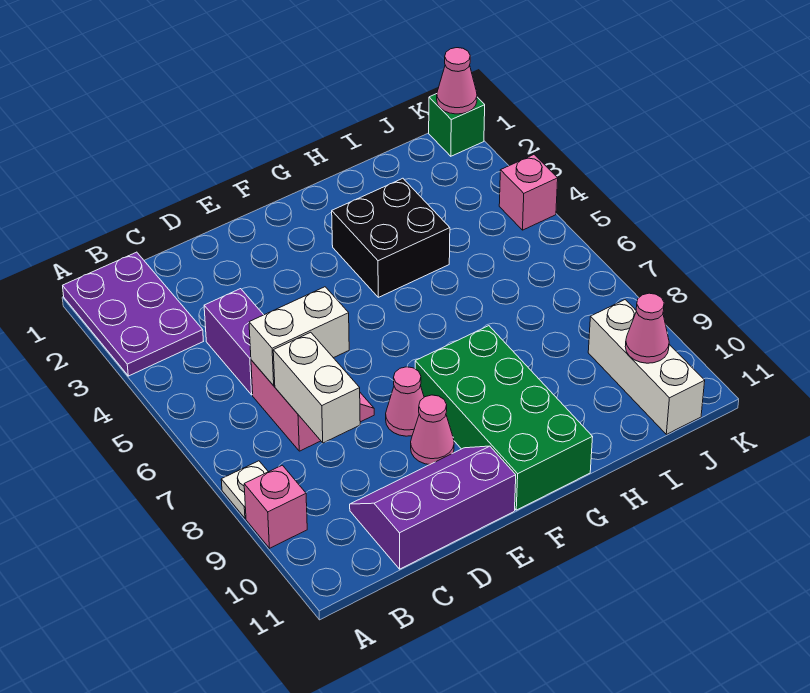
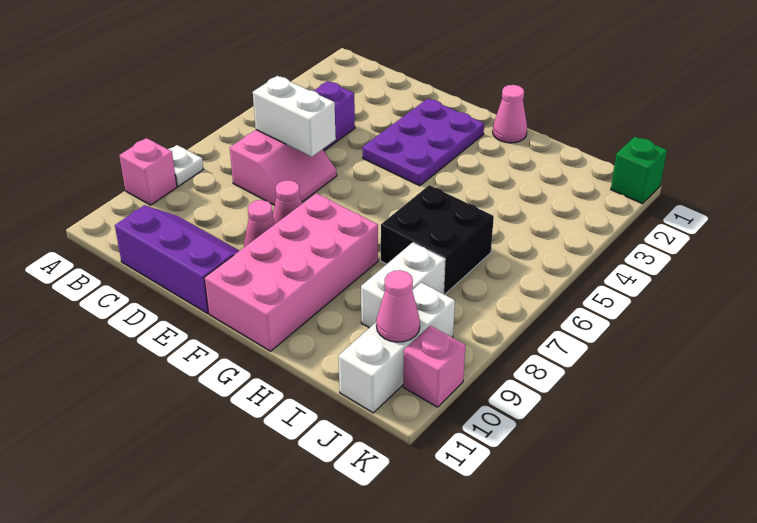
purple 2x3 plate [63,252,203,376] -> purple 2x3 plate moved to [362,99,484,186]
white 1x2 brick [273,332,360,443] -> white 1x2 brick moved to [361,242,445,328]
green 2x4 brick [415,326,593,510] -> pink 2x4 brick [205,193,378,351]
black 2x2 brick [332,178,450,297] -> black 2x2 brick moved to [381,185,494,294]
pink 1x1 cone [437,48,477,114] -> pink 1x1 cone moved to [493,85,527,143]
pink 1x1 brick [499,155,558,230] -> pink 1x1 brick moved to [403,326,466,407]

